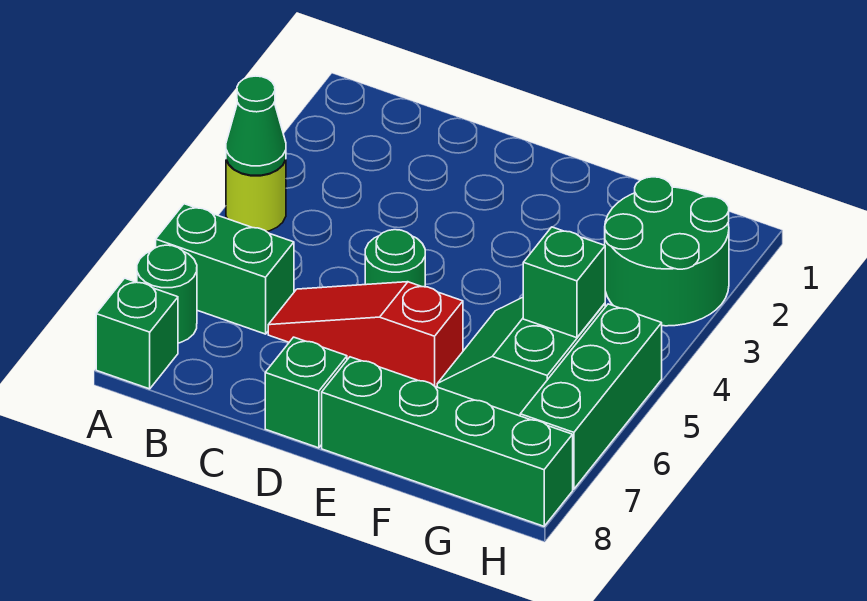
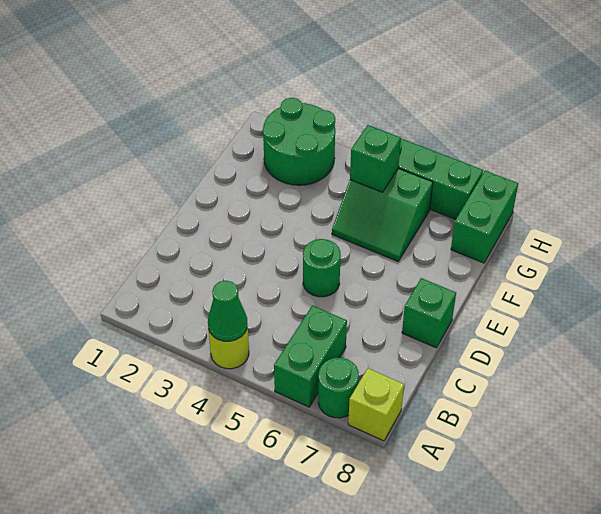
green 1x1 brick [96,278,178,389] -> lime 1x1 brick [348,368,404,441]
red 1x3 slope [268,282,463,387] -> none
green 1x4 brick [322,357,573,526] -> green 1x2 brick [451,171,518,263]

